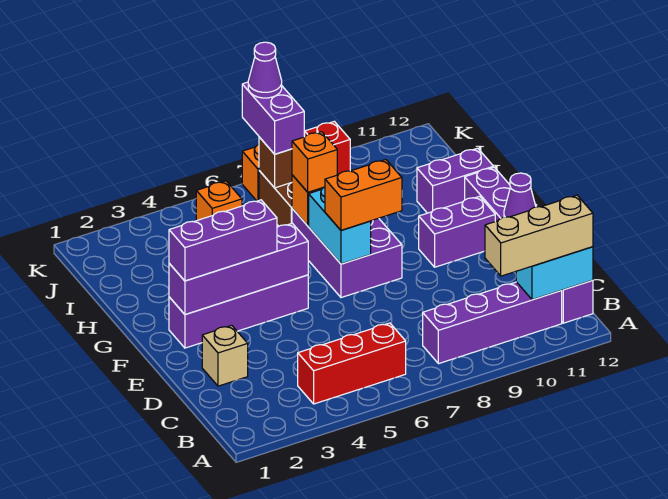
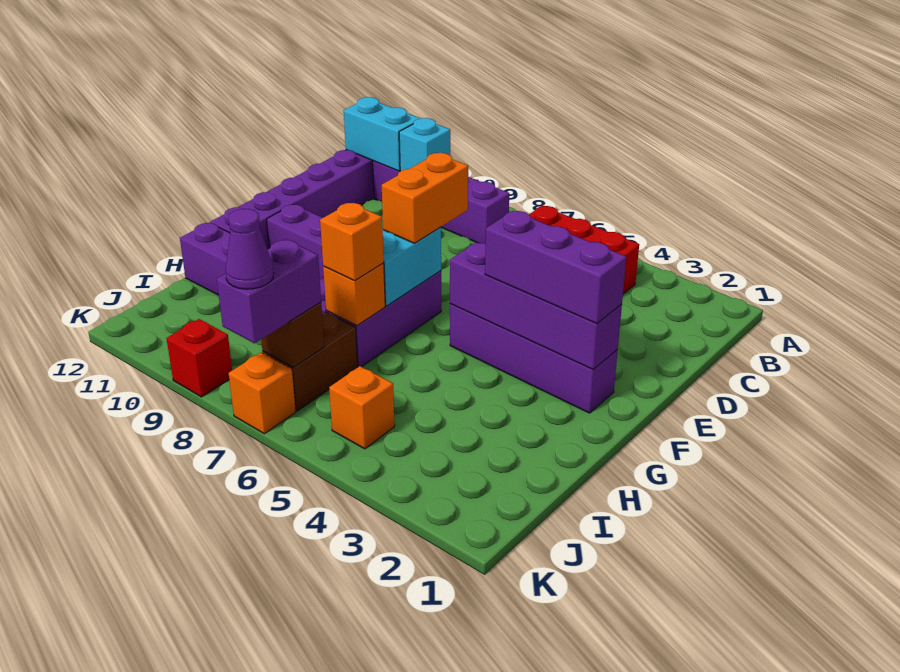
none -> cyan 1x1 brick [399,118,450,171]
tan 1x3 brick [485,195,593,276] -> none
tan 1x1 brick [202,325,248,386] -> none
purple 1x1 cone [504,173,536,217] -> none
orange 1x2 brick [325,160,402,230] -> orange 1x2 brick turned to [382,153,468,243]

